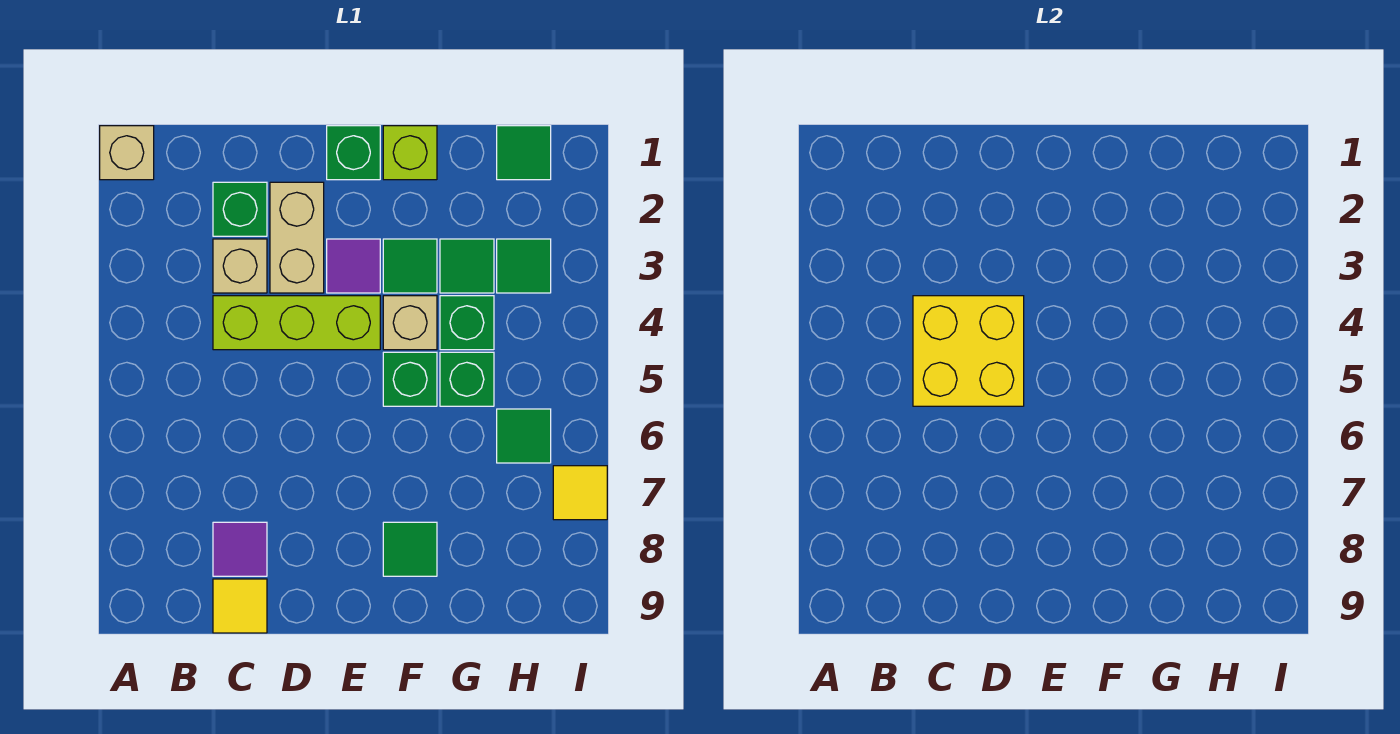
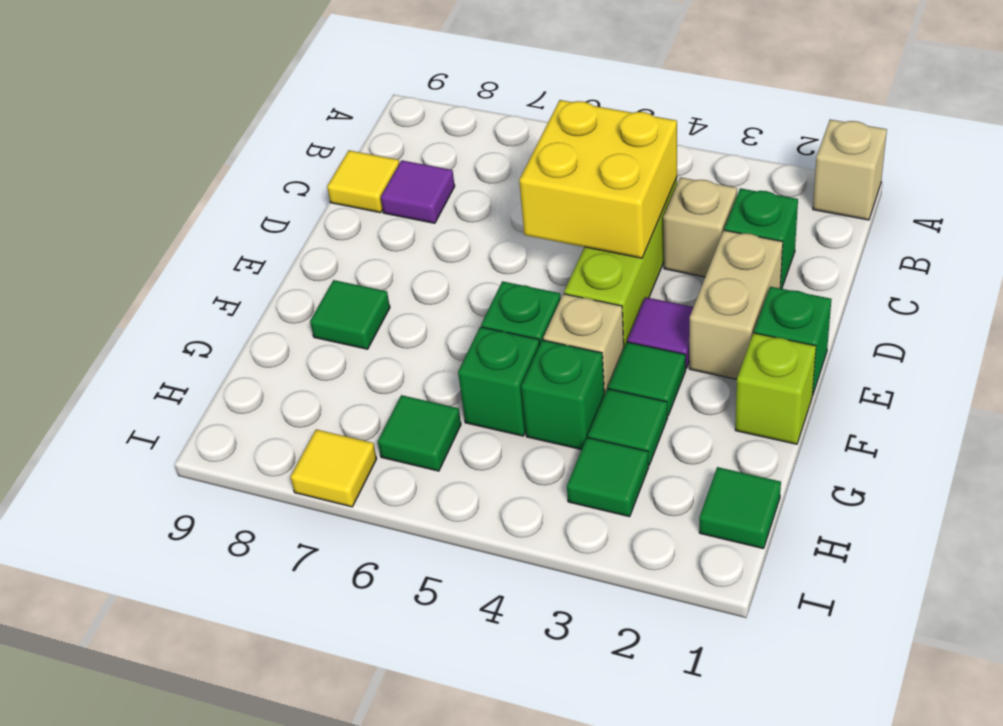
tan 1x2 brick [270,182,324,293] -> tan 1x2 brick turned to [689,230,783,379]

